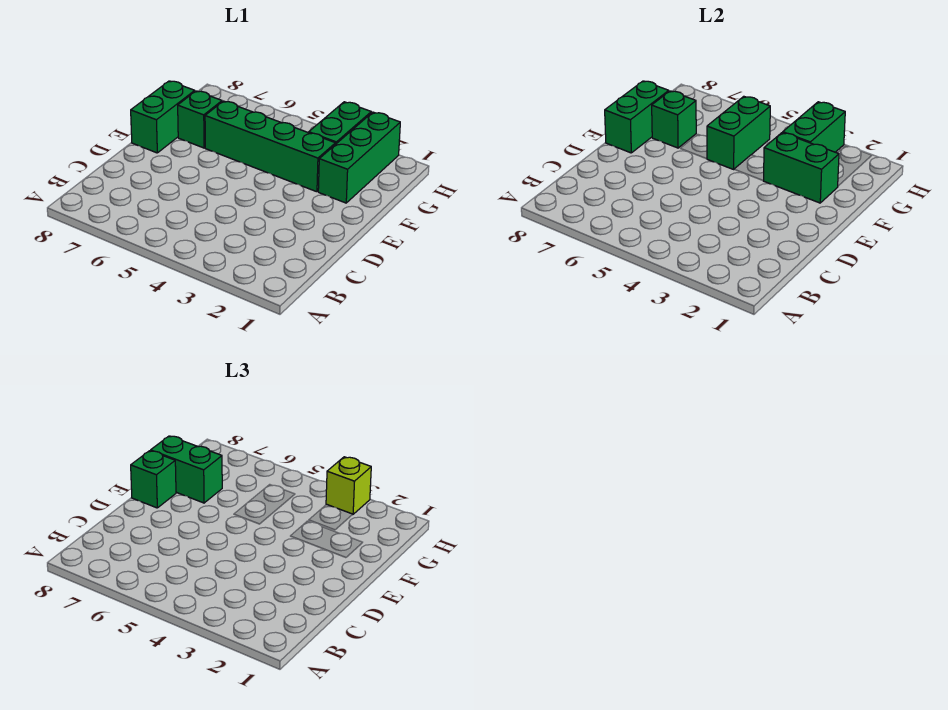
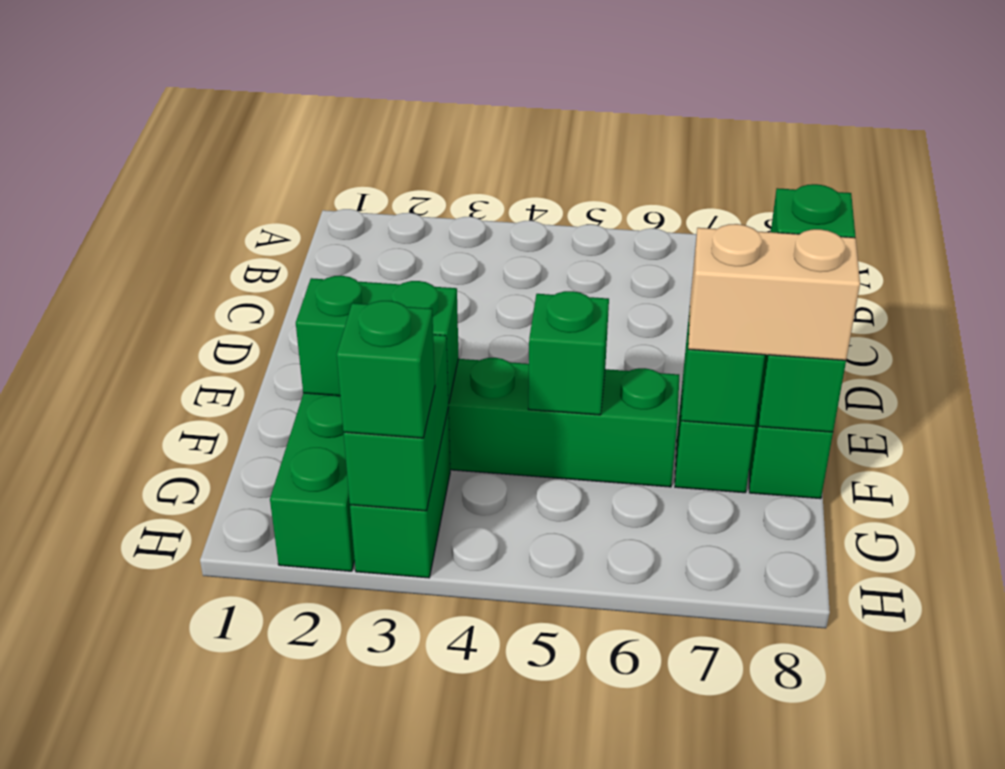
green 1x2 brick [707,96,770,169] -> green 1x1 brick [528,291,609,415]
green 1x2 brick [151,436,222,503] -> tan 1x2 brick [688,224,860,360]
lime 1x1 brick [326,457,371,514] -> green 1x1 brick [337,301,435,438]

